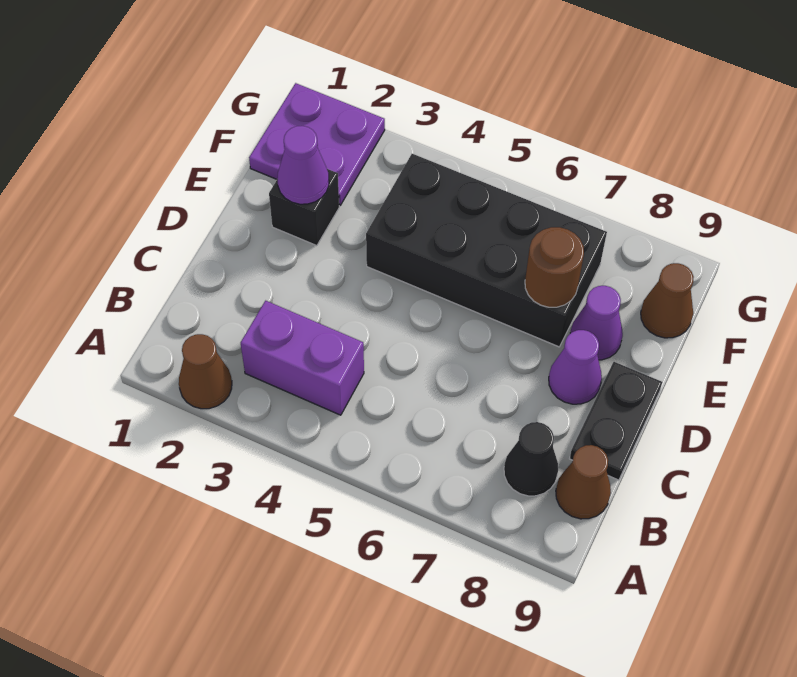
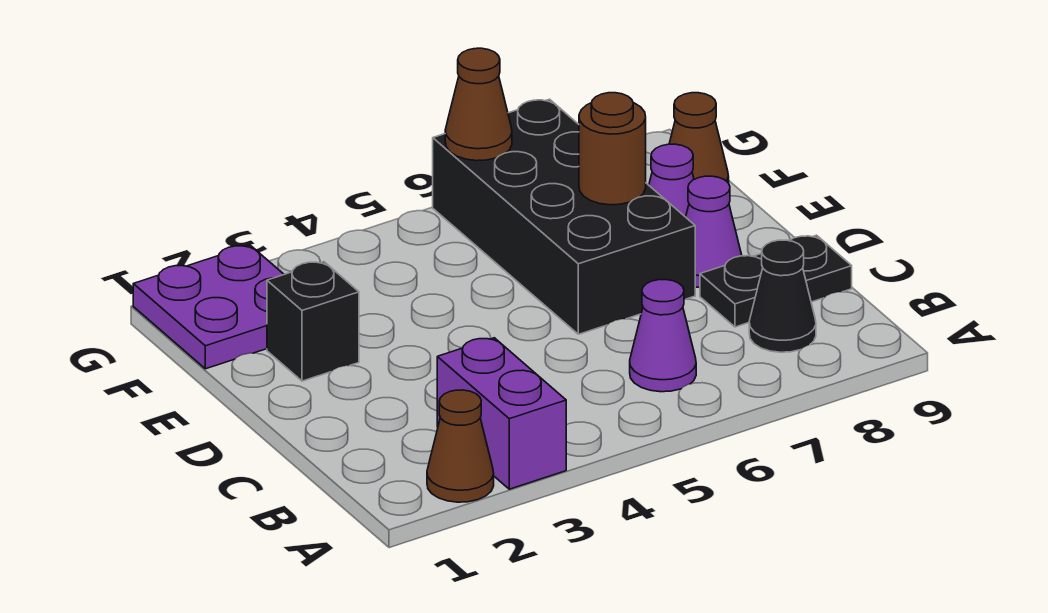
purple 1x2 brick [241,301,364,415] -> purple 1x2 brick turned to [437,338,566,489]
brown 1x1 cone [556,445,611,519] -> brown 1x1 cone moved to [445,48,512,161]
black 1x2 plate [570,362,662,480] -> black 1x2 plate turned to [700,235,852,327]
purple 1x1 cone [278,126,329,204] -> purple 1x1 cone moved to [630,280,696,392]
black 2x4 brick [366,154,607,347] -> black 2x4 brick turned to [433,99,695,334]

